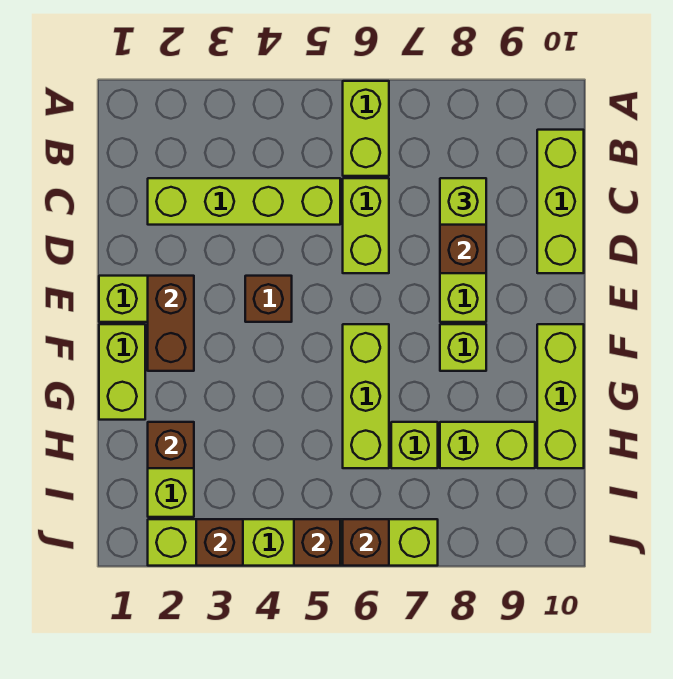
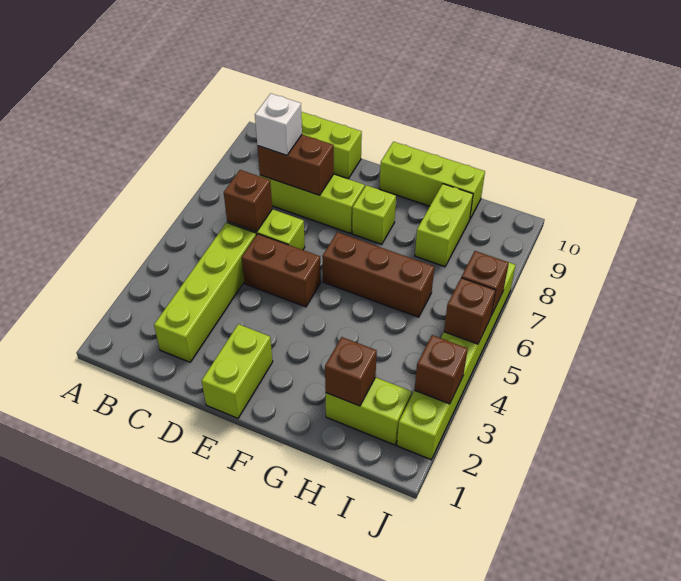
lime 1x2 brick [343,81,389,176] -> none
lime 1x1 brick [440,178,486,225] -> white 1x1 brick [255,94,302,155]
brown 1x2 brick [148,276,194,371] -> brown 1x2 brick moved to [242,234,321,307]
brown 1x1 brick [245,276,292,322] -> brown 1x1 brick moved to [224,170,272,232]
lime 1x2 brick [99,324,145,420] -> none
lime 1x3 brick [343,324,389,468] -> brown 1x3 brick [322,232,434,317]
lime 1x1 brick [391,422,438,468] -> none

